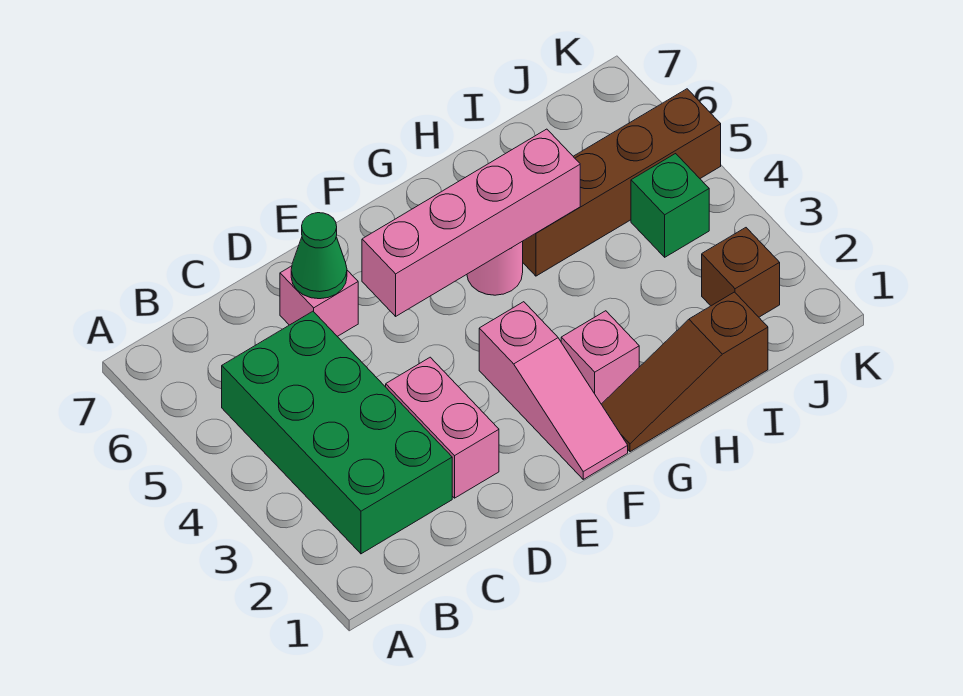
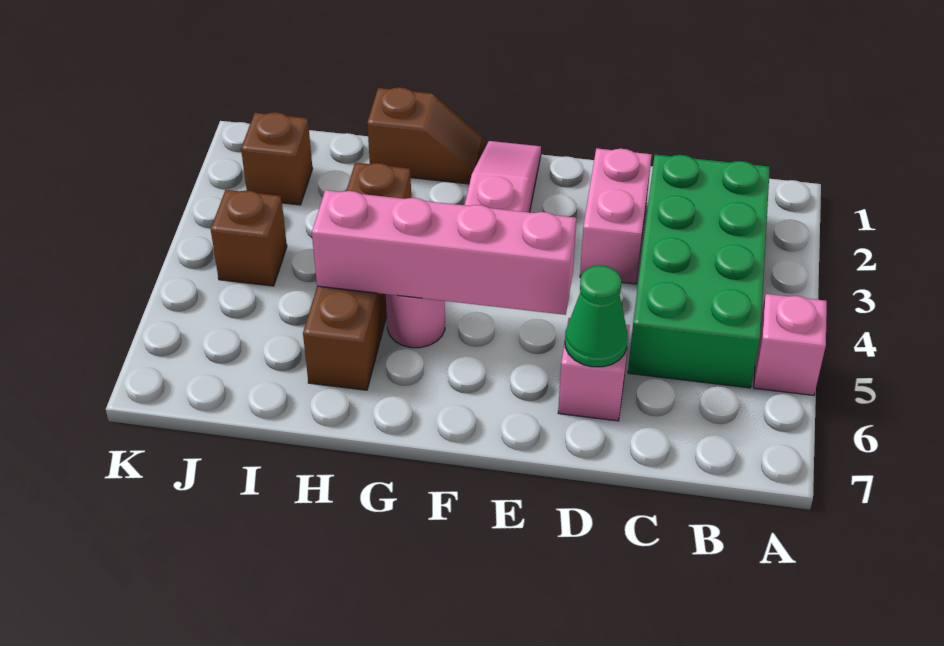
brown 1x3 slope [601,292,768,452] -> brown 1x2 slope [367,87,486,184]
pink 1x1 brick [561,311,639,404] -> pink 1x1 brick moved to [754,294,827,395]
brown 1x4 brick [523,89,721,276] -> brown 1x4 brick turned to [303,163,411,390]
green 1x1 brick [631,154,709,257] -> brown 1x1 brick [211,190,287,286]

